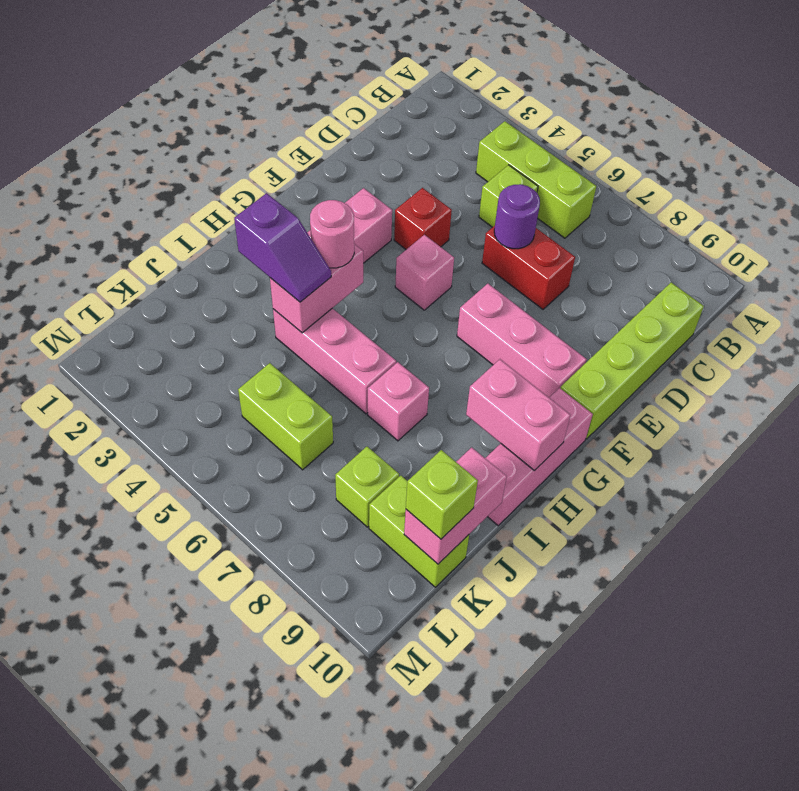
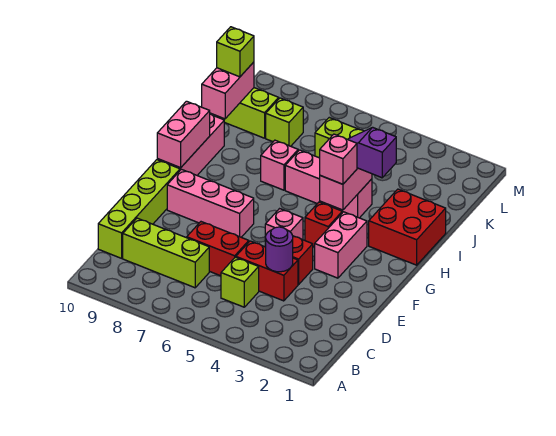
lime 1x3 brick [476,121,596,238] -> lime 1x3 brick moved to [123,218,209,288]
none -> red 1x2 brick [236,241,298,301]
purple 1x1 round brick [494,184,540,249] -> purple 1x1 round brick moved to [266,227,293,272]
none -> red 1x1 brick [305,202,342,247]
none -> red 2x2 brick [369,189,446,265]
pink 1x1 round brick [310,200,354,268] -> pink 1x1 brick [320,134,357,184]
pink 1x2 brick [466,359,570,470] -> pink 1x2 brick turned to [157,101,210,168]

